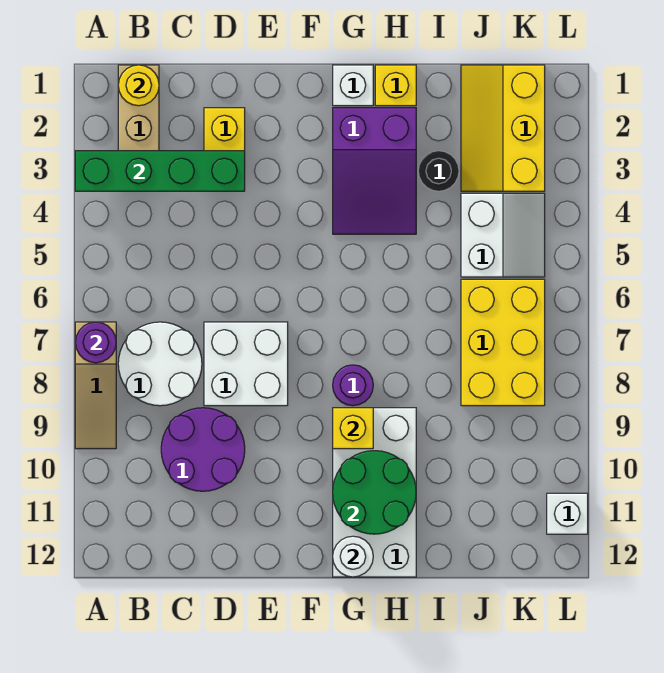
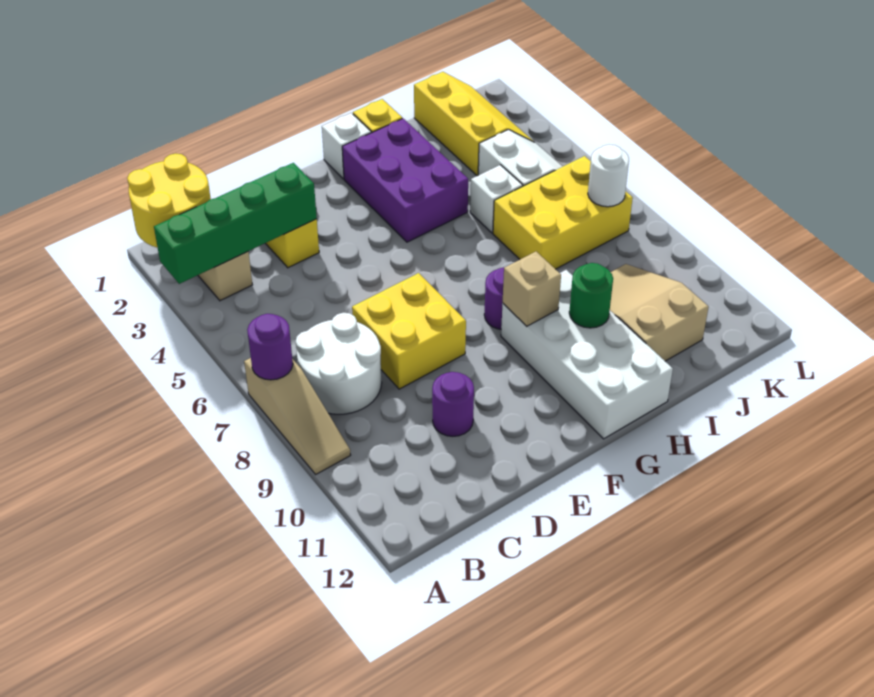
yellow 1x1 round brick [118,65,159,106] -> yellow 2x2 round brick [127,153,211,247]
purple 2x2 round brick [161,408,245,491] -> purple 1x1 round brick [432,372,474,436]
white 2x2 brick [204,322,288,406] -> yellow 2x2 brick [352,273,466,389]
purple 2x3 slope [333,108,416,234] -> purple 2x3 brick [342,118,468,242]
yellow 1x1 brick [333,408,373,449] -> tan 1x1 brick [503,252,561,326]
green 2x2 round brick [333,451,416,534] -> green 1x1 round brick [569,263,613,328]
white 1x1 round brick [333,536,373,577] -> white 1x1 round brick moved to [588,145,629,207]
black 1x1 round brick [418,151,459,191] -> none
none -> tan 2x3 slope [610,264,708,361]
yellow 2x3 slope [461,65,545,191] -> yellow 2x3 slope turned to [414,72,534,176]
yellow 2x3 brick [461,279,545,406] -> yellow 2x3 brick turned to [493,156,633,269]
white 1x1 brick [547,493,588,534] -> white 1x1 brick moved to [470,165,523,233]

